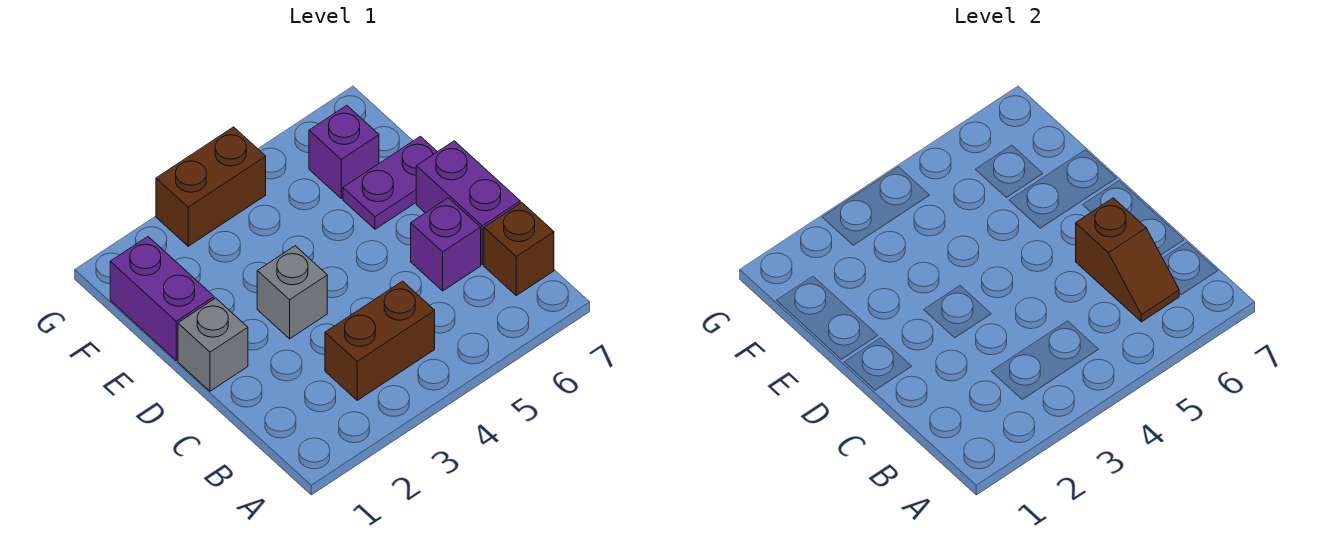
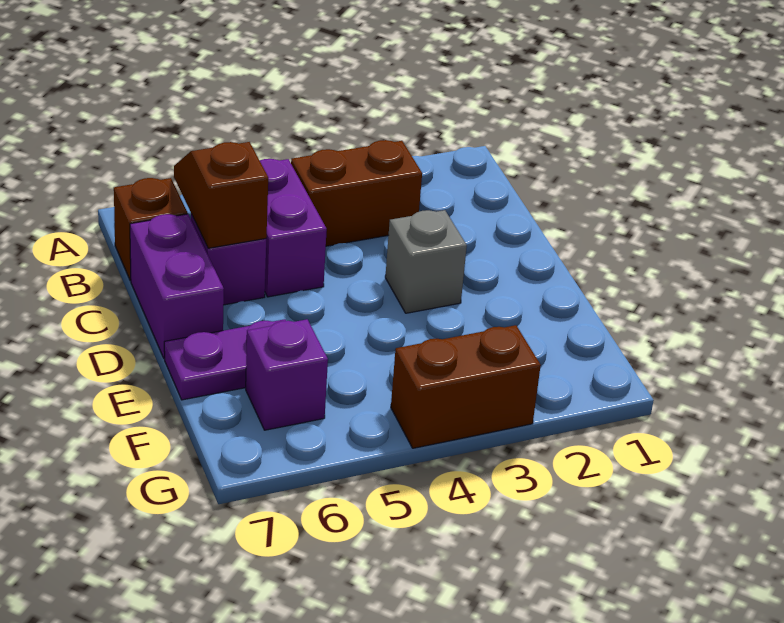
grey 1x1 brick [178,298,248,391] -> none
purple 1x2 brick [110,237,214,360] -> purple 1x2 brick moved to [260,159,327,297]

